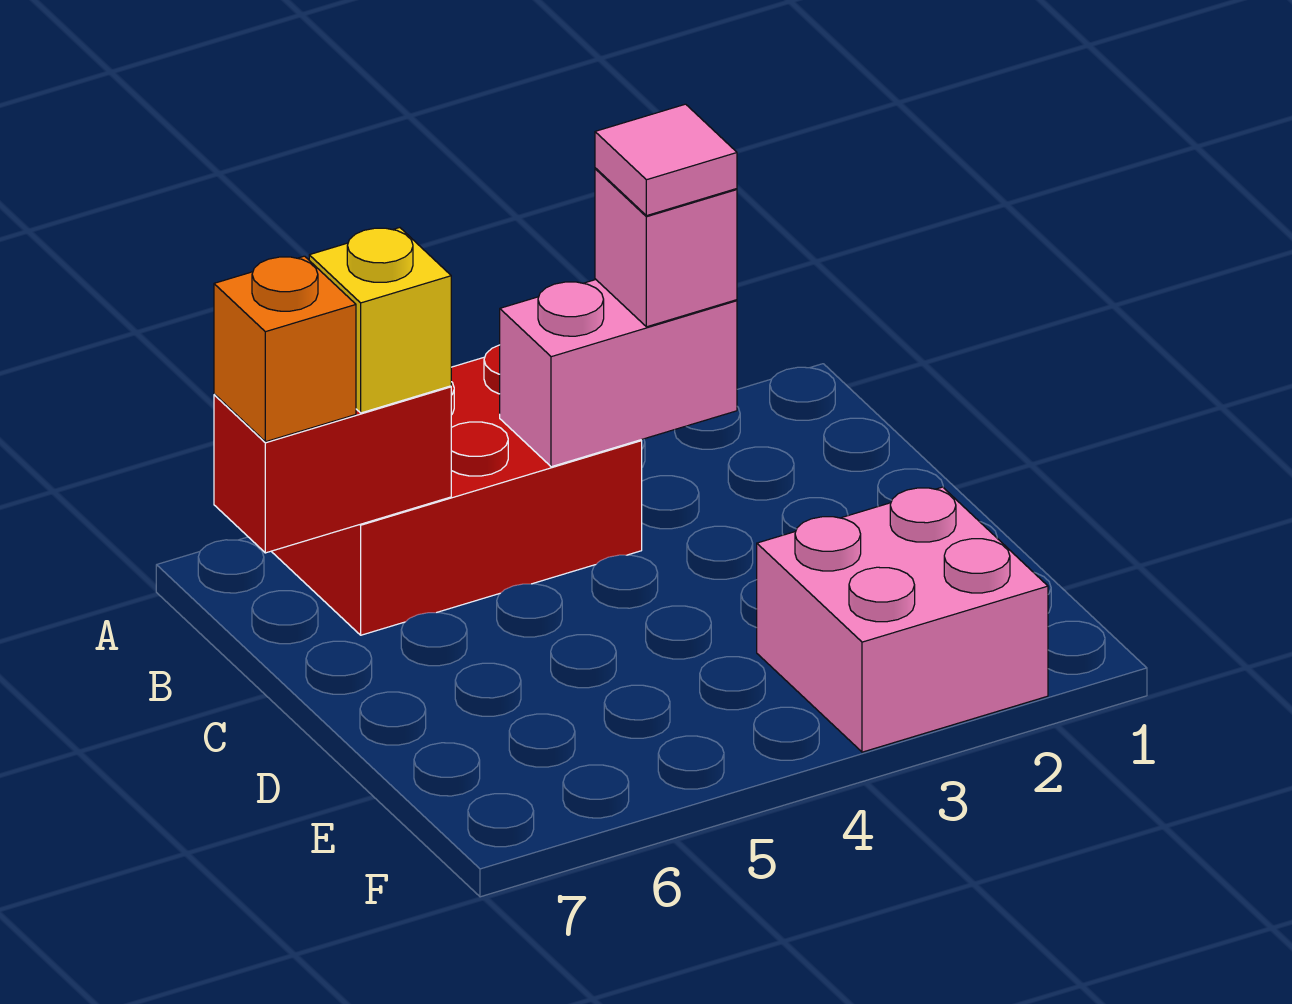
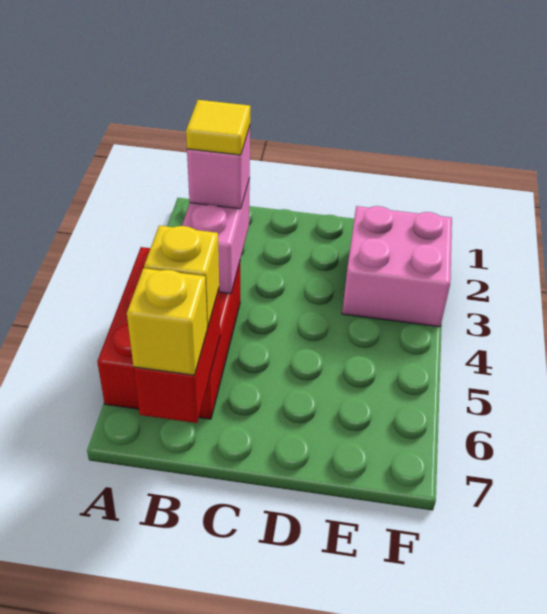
pink 1x1 tile [595,104,737,216] -> yellow 1x1 tile [186,100,250,155]
orange 1x1 brick [214,256,356,442] -> yellow 1x1 brick [127,268,207,375]

